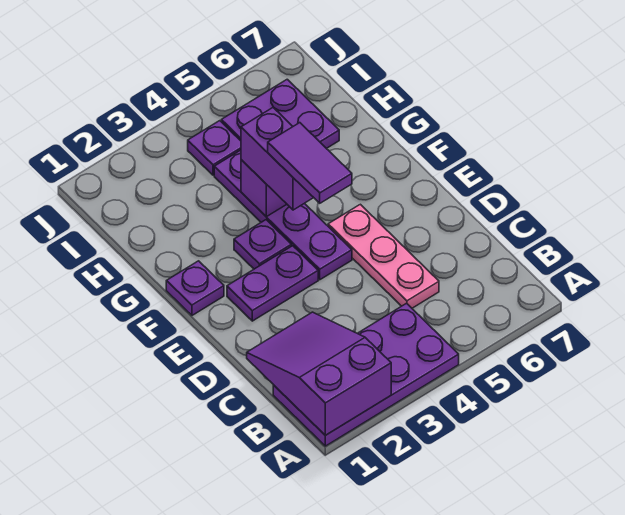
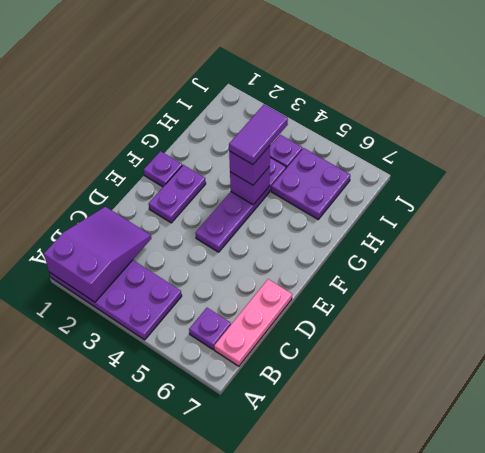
pink 1x3 plate [328,204,439,308] -> pink 1x3 plate moved to [214,279,292,366]
purple 1x2 plate [227,246,318,321] -> purple 1x2 plate turned to [149,165,206,223]
purple 1x2 tile [268,123,352,203] -> purple 1x2 tile moved to [229,105,288,165]
purple 1x1 plate [234,220,292,269] -> purple 1x1 plate moved to [189,308,231,350]
purple 1x2 brick [241,108,314,210] -> purple 1x1 brick [229,146,270,185]

